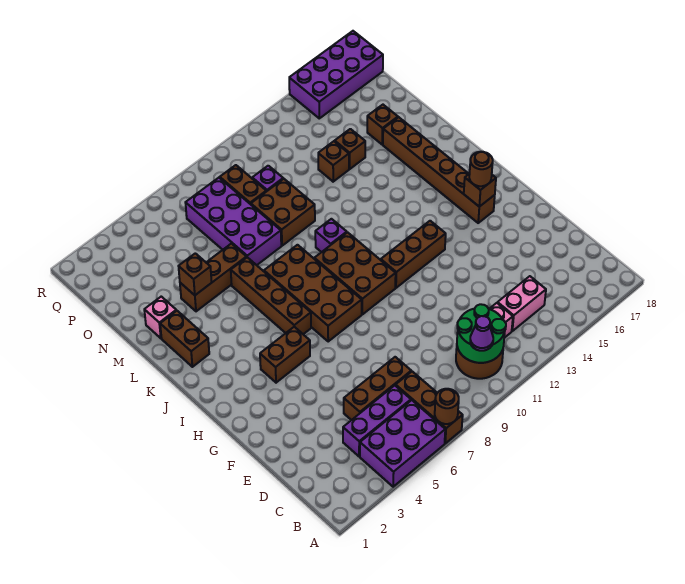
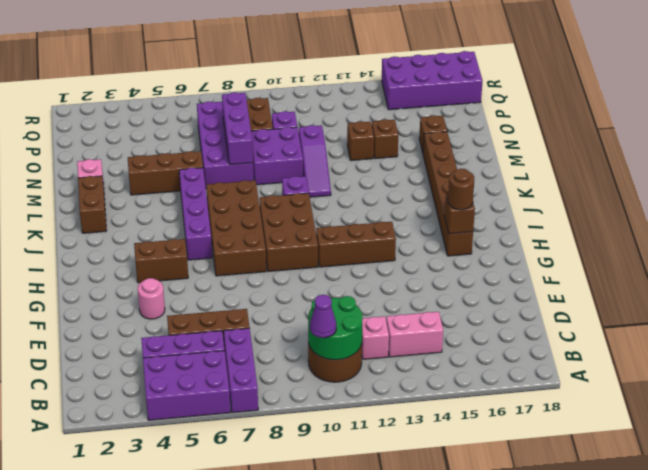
brown 1x3 brick [396,372,463,443] -> purple 1x3 brick [224,328,258,413]
brown 1x1 round brick [435,389,459,424] -> none
none -> pink 1x1 round brick [138,278,165,319]
brown 1x4 brick [231,257,311,334] -> purple 1x4 brick [179,168,212,260]
none -> purple 1x3 slope [299,125,331,197]
brown 1x1 brick [179,253,212,295] -> none
none -> purple 1x3 brick [222,92,253,165]
brown 2x2 brick [251,179,315,246] -> purple 2x2 brick [251,127,303,185]

